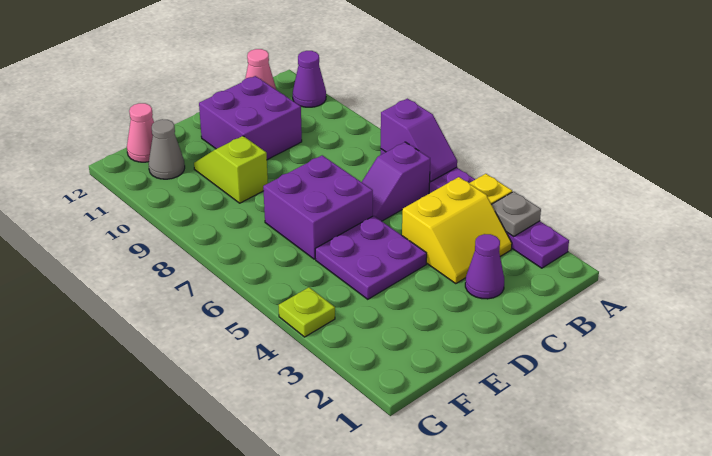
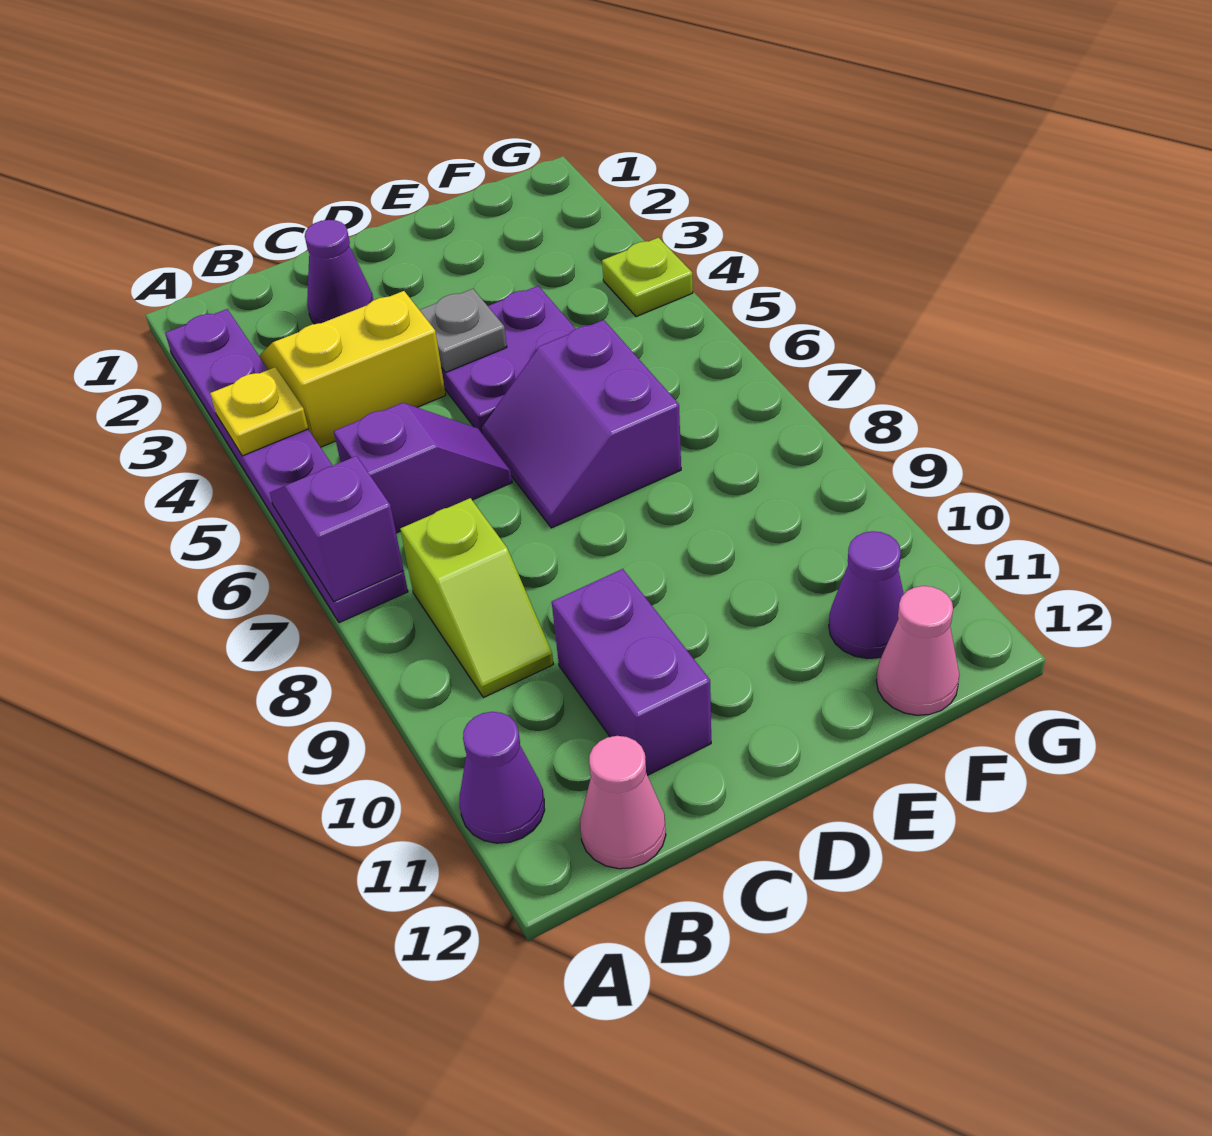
grey 1x1 plate [492,192,541,237] -> grey 1x1 plate moved to [420,289,507,373]
purple 2x2 brick [199,76,302,160] -> purple 1x2 brick [552,569,711,775]
purple 2x2 brick [263,155,373,259] -> purple 2x2 slope [481,320,681,528]
lime 1x2 slope [194,136,268,203] -> lime 1x2 slope moved to [400,498,554,698]
grey 1x1 cone [149,119,185,179] -> purple 1x1 cone [829,531,904,658]

